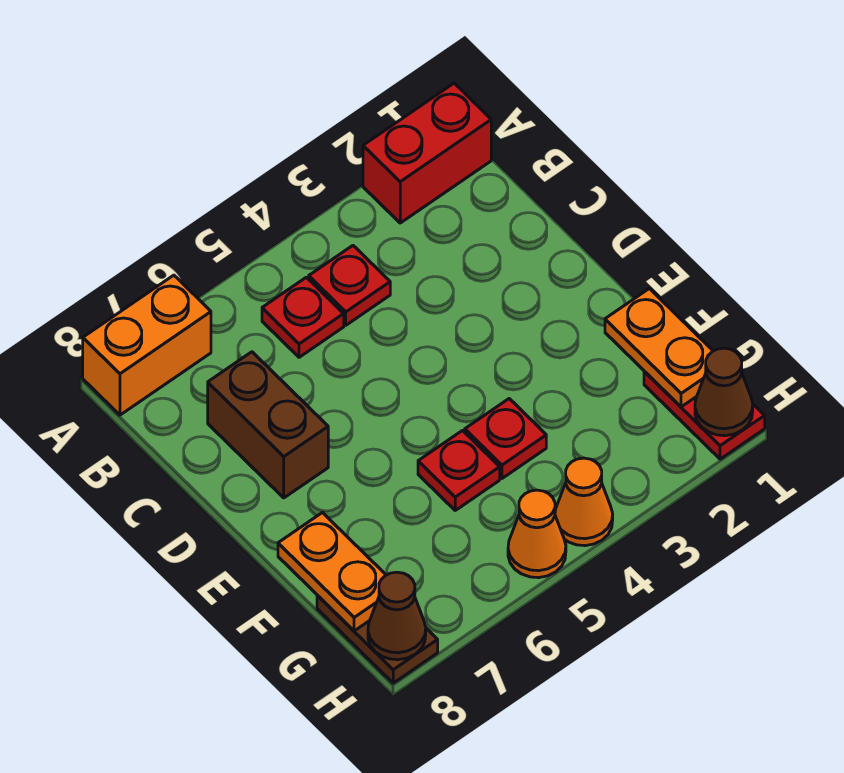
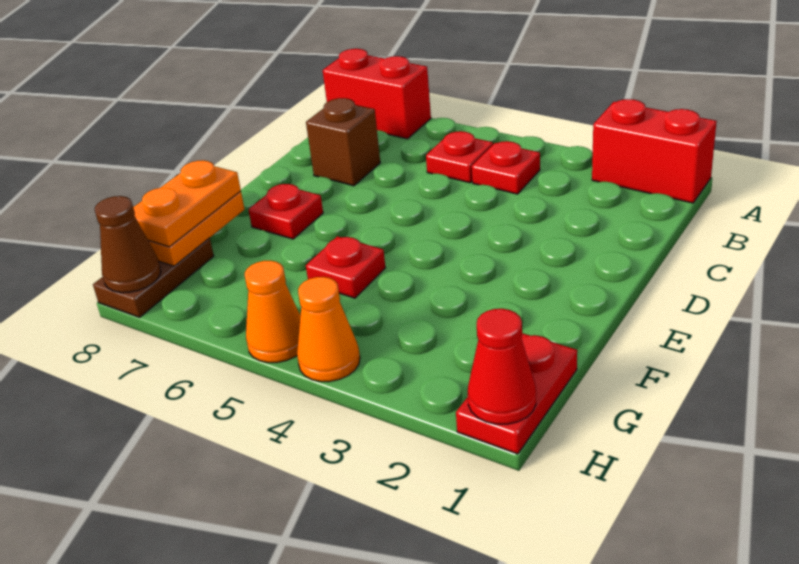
orange 1x2 brick [83,275,211,415] -> red 1x2 brick [323,49,431,139]
brown 1x2 brick [208,352,328,498] -> brown 1x1 brick [306,98,380,186]
orange 1x2 plate [605,289,713,407] -> orange 1x2 plate moved to [133,160,241,247]
red 1x1 plate [465,399,546,478] -> red 1x1 plate moved to [249,184,323,239]
brown 1x1 cone [695,348,753,436] -> red 1x1 cone [468,309,536,424]

